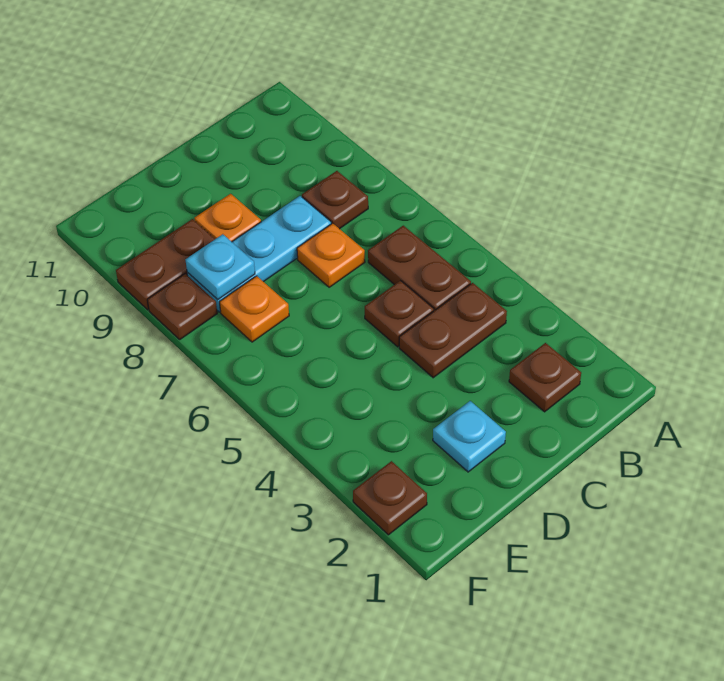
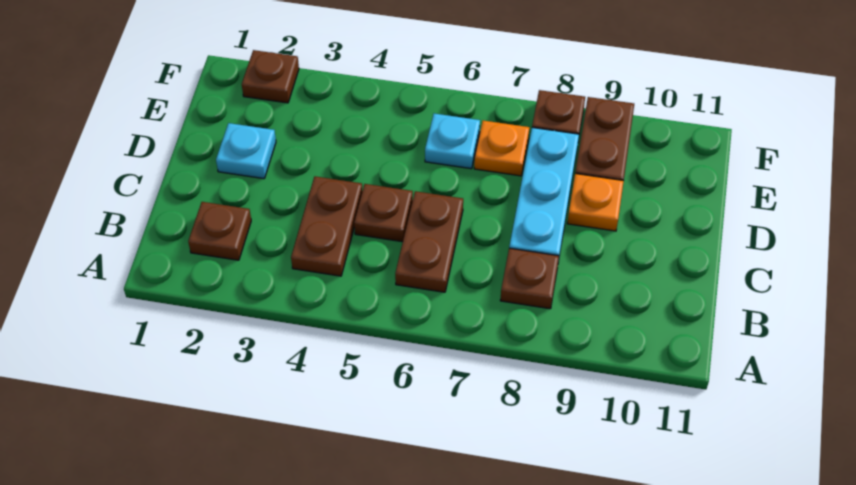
brown 1x2 plate [368,226,471,311] -> brown 1x2 plate turned to [395,191,463,292]
orange 1x1 plate [297,223,365,287] -> none
cyan 1x1 plate [186,234,255,300] -> cyan 1x1 plate moved to [425,114,480,169]

